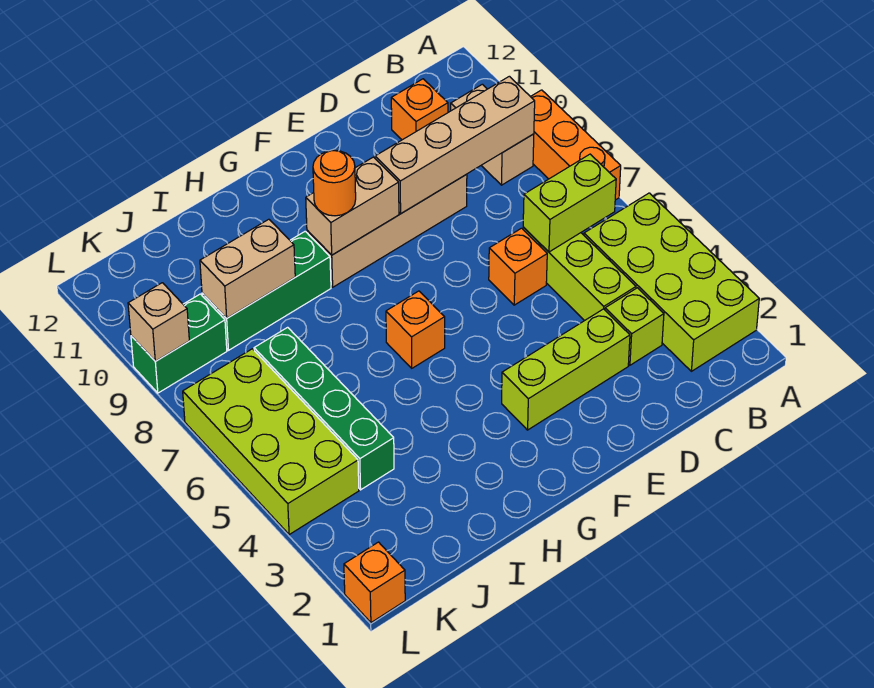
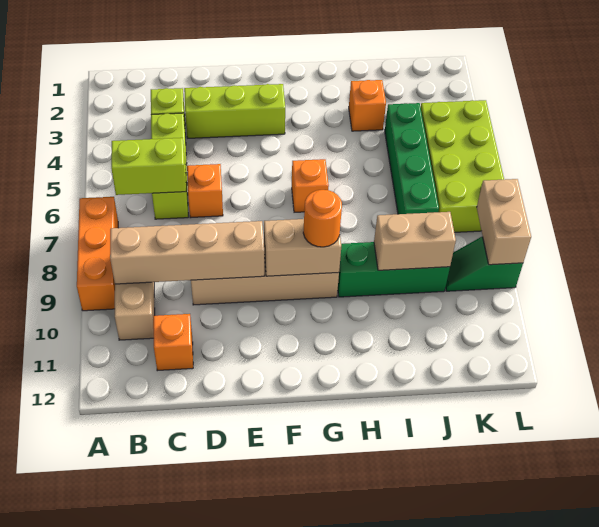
lime 2x4 brick [584,193,759,371] -> none
green 1x2 brick [131,294,227,393] -> green 1x2 slope [446,237,523,291]
orange 1x1 brick [344,542,405,623] -> orange 1x1 brick moved to [349,80,386,131]
tan 1x1 brick [128,283,189,361] -> tan 1x2 brick [477,179,531,265]

